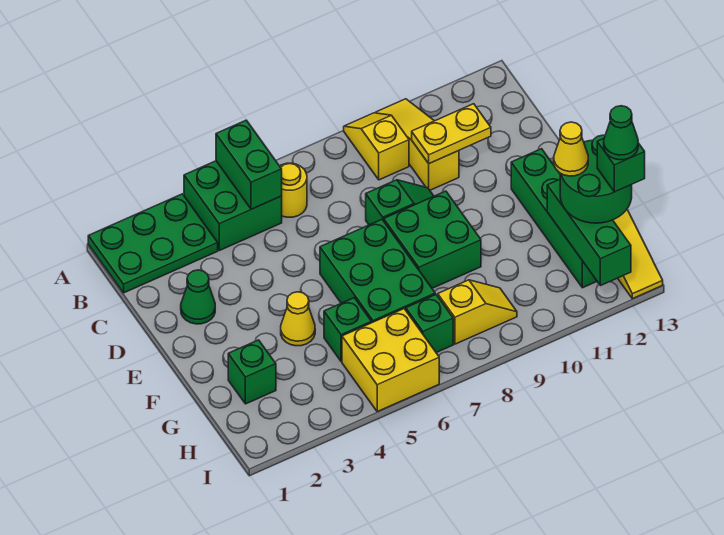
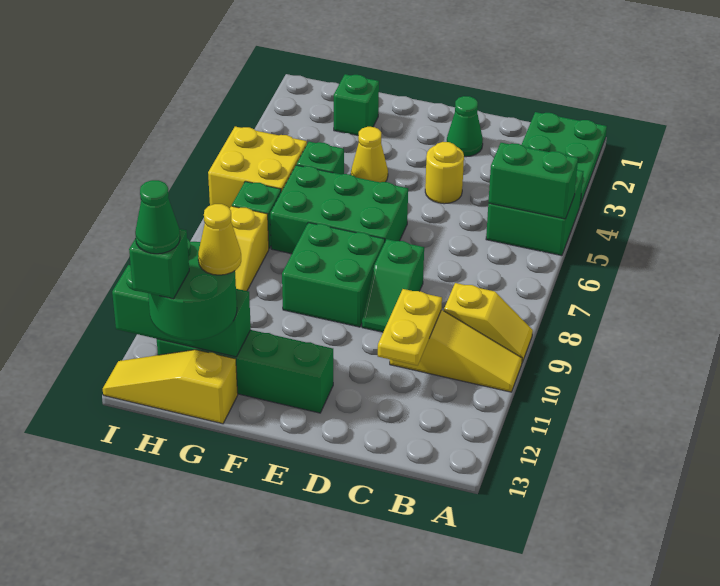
yellow 1x1 round brick [280,163,307,217] -> yellow 1x1 round brick moved to [425,142,464,204]

